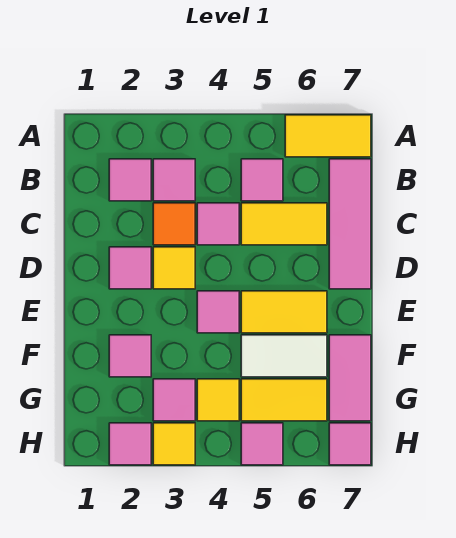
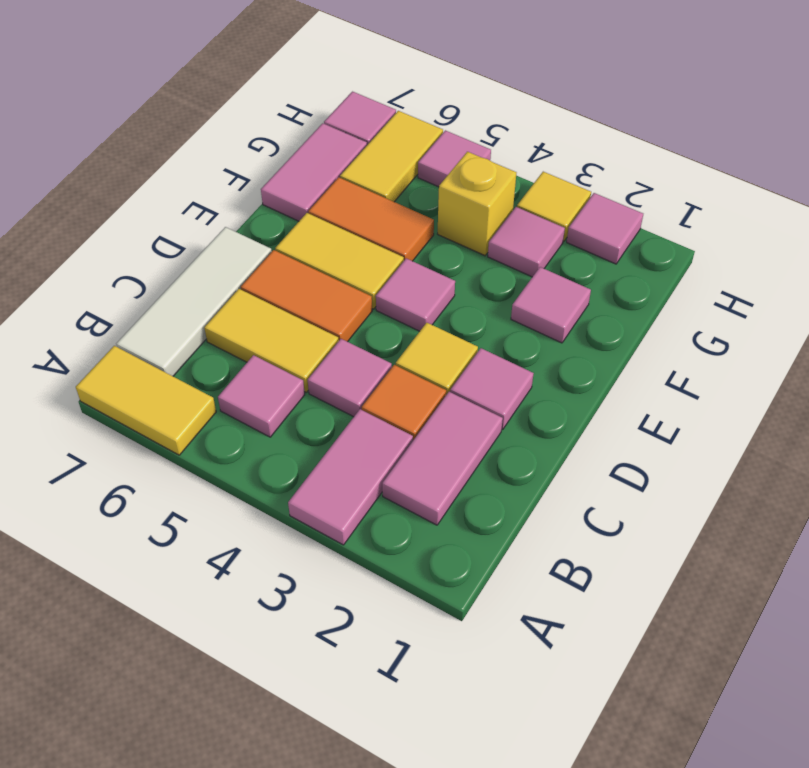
pink 1x1 tile [109,159,151,201] -> pink 1x2 tile [382,392,503,525]
pink 1x1 tile [153,159,195,201] -> pink 1x2 tile [288,409,413,545]
pink 1x3 tile [329,159,371,289] -> white 1x3 tile [116,227,272,376]
none -> orange 1x2 tile [241,250,372,342]
white 1x2 tile [241,335,327,377] -> orange 1x2 tile [308,177,434,261]
yellow 1x1 tile [197,379,239,421] -> yellow 1x1 brick [438,152,516,256]
yellow 1x2 tile [241,379,327,421] -> yellow 1x2 tile turned to [340,111,443,202]

